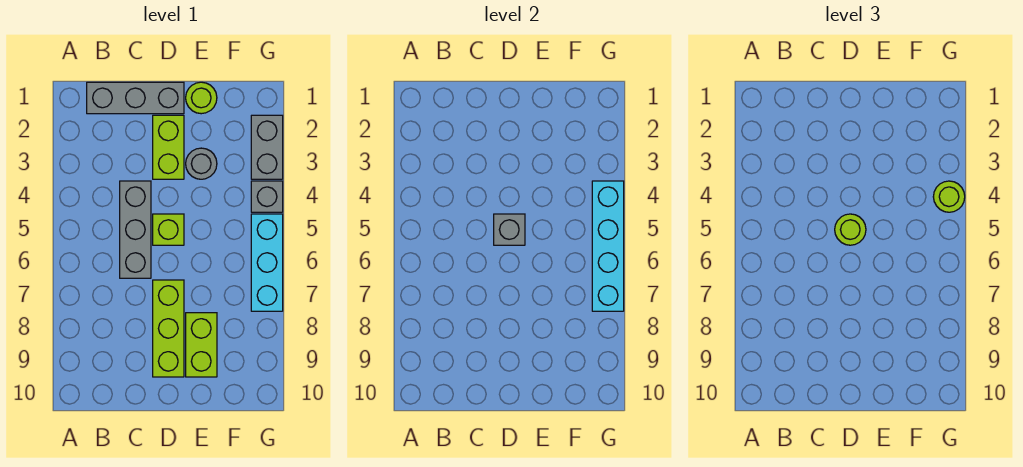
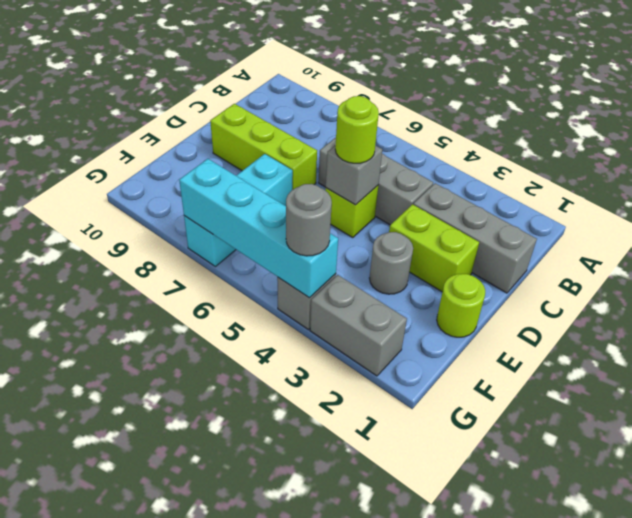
grey 1x3 brick [87,82,184,114] -> grey 1x3 brick turned to [413,183,537,293]
lime 1x2 brick [186,313,217,377] -> none
lime 1x1 round brick [933,181,965,212] -> grey 1x1 round brick [286,184,332,256]
cyan 1x3 brick [251,214,283,311] -> cyan 1x3 brick turned to [184,154,293,267]

